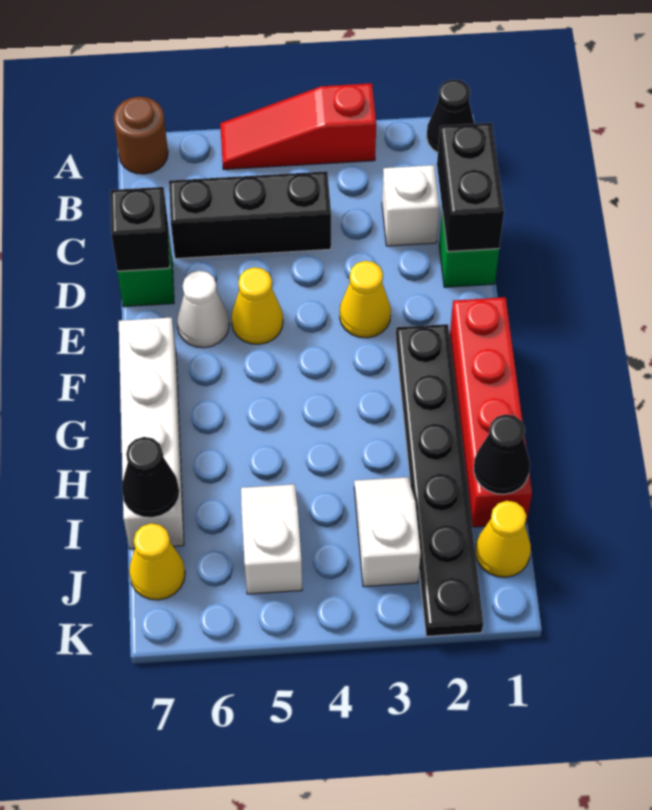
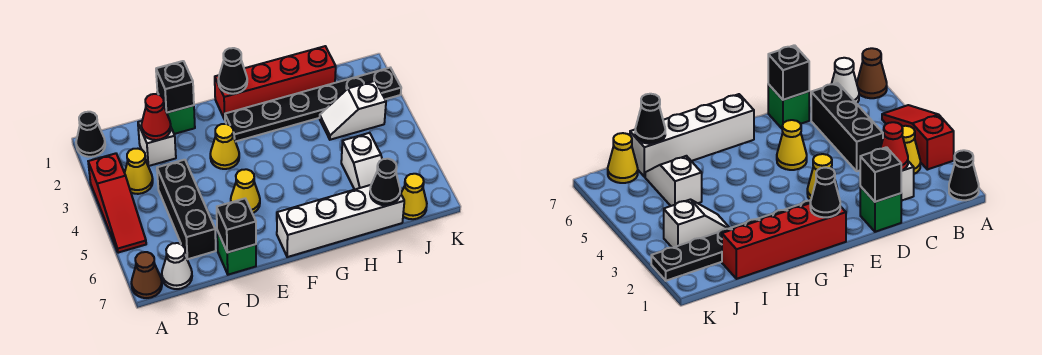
brown 1x1 round brick [114,97,168,174] -> brown 1x1 cone [131,252,162,298]
black 1x2 brick [437,123,504,252] -> black 1x1 brick [156,61,194,113]
none -> red 1x1 cone [141,94,171,140]
white 1x1 cone [177,271,229,348] -> white 1x1 cone moved to [162,243,192,289]
black 1x1 cone [474,414,530,494] -> black 1x1 cone moved to [218,48,247,94]
white 1x2 slope [241,484,302,594] -> white 1x2 slope turned to [341,133,382,190]
yellow 1x1 cone [475,501,531,577] -> yellow 1x1 cone moved to [125,149,153,194]

